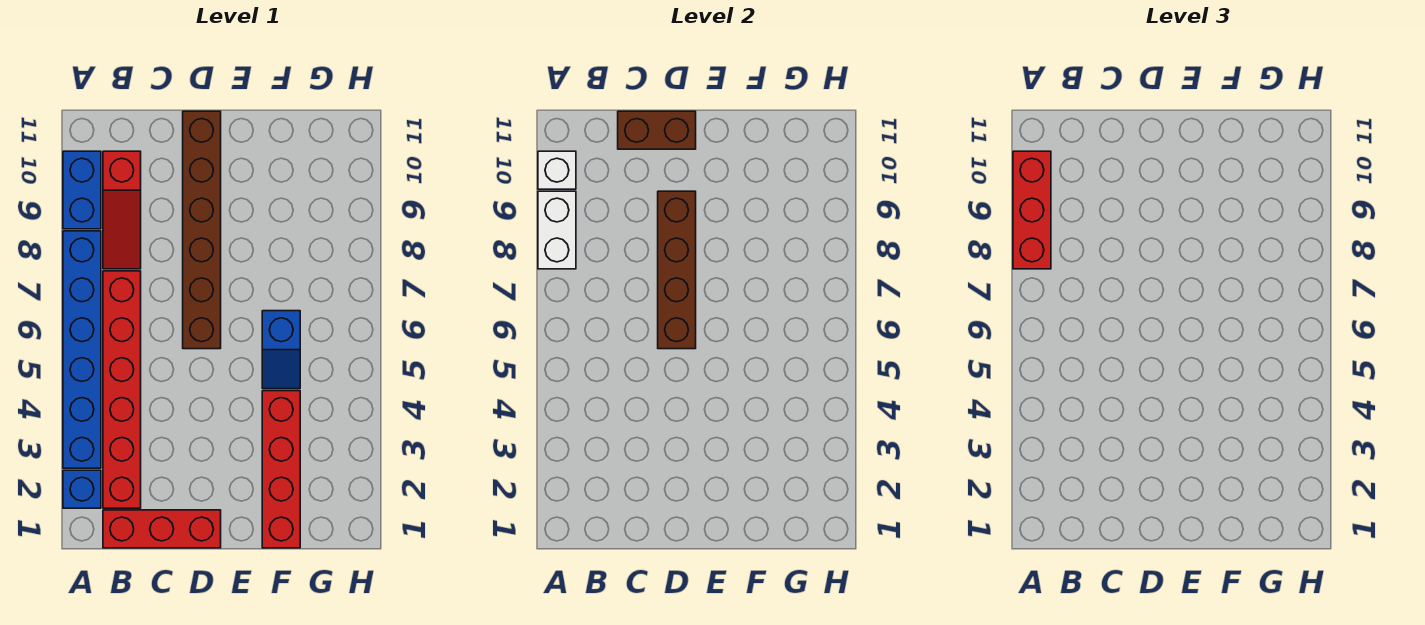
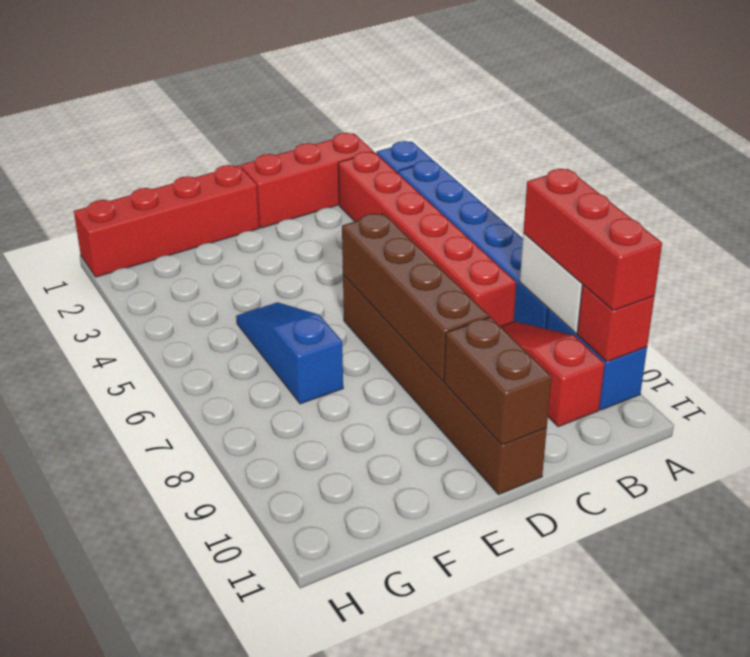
white 1x1 brick [538,151,576,189] -> red 1x1 brick [577,285,654,362]
brown 1x2 brick [618,111,696,149] -> brown 1x2 brick turned to [444,317,552,445]
red 1x4 brick [262,391,300,548] -> red 1x4 brick turned to [74,165,259,277]
blue 1x2 slope [262,311,300,389] -> blue 1x3 slope [236,302,343,404]

